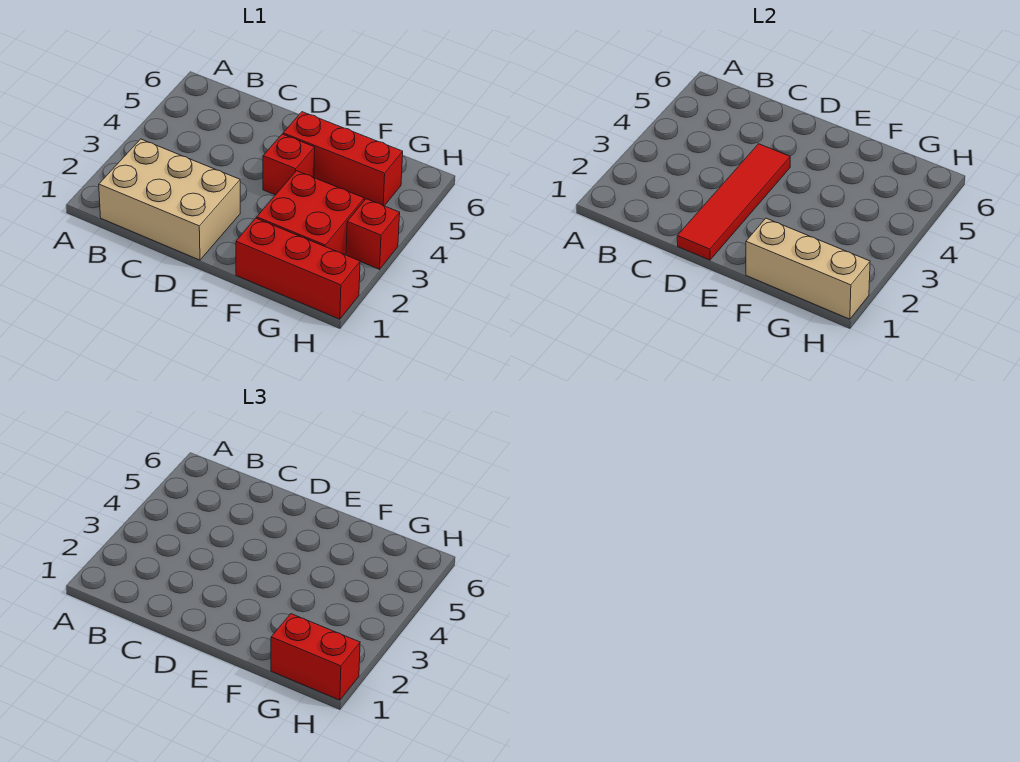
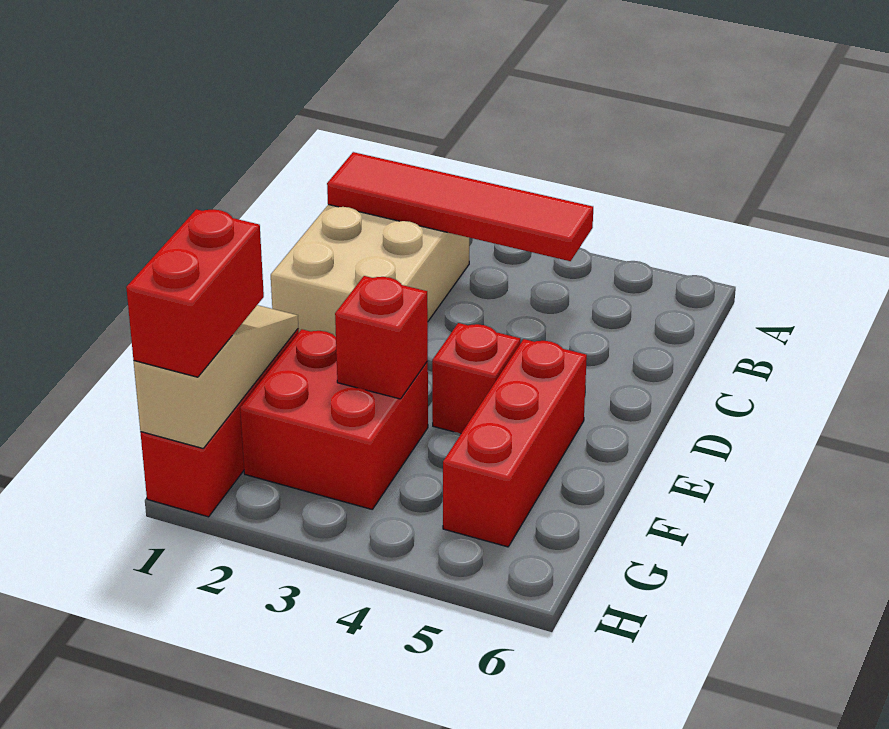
red 1x4 tile [677,144,790,260] -> red 1x4 tile moved to [327,152,593,261]
tan 1x3 brick [746,218,870,319] -> tan 1x3 slope [134,305,298,448]
red 1x1 brick [346,199,400,269] -> red 1x1 brick moved to [335,276,428,399]

